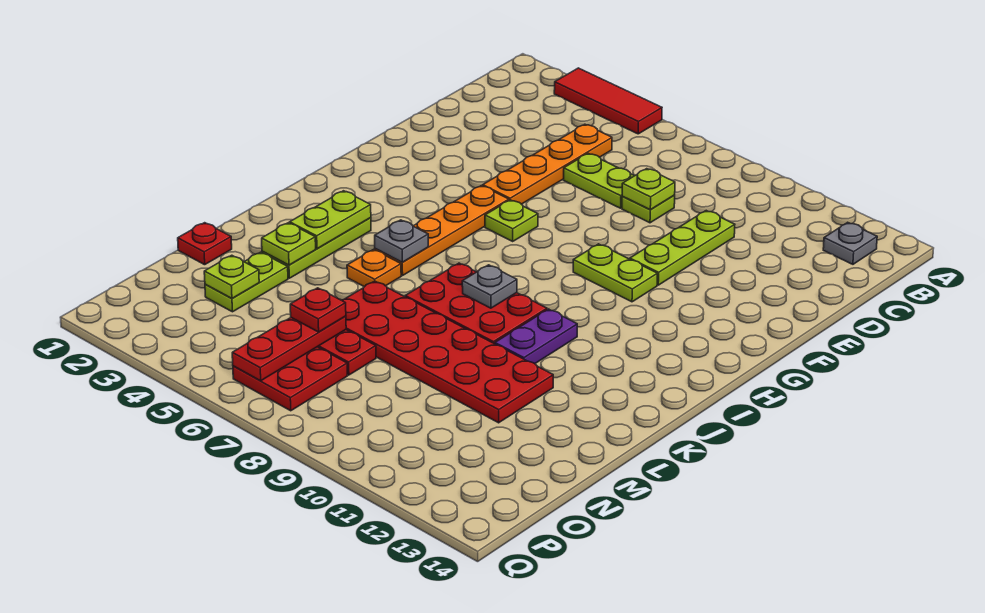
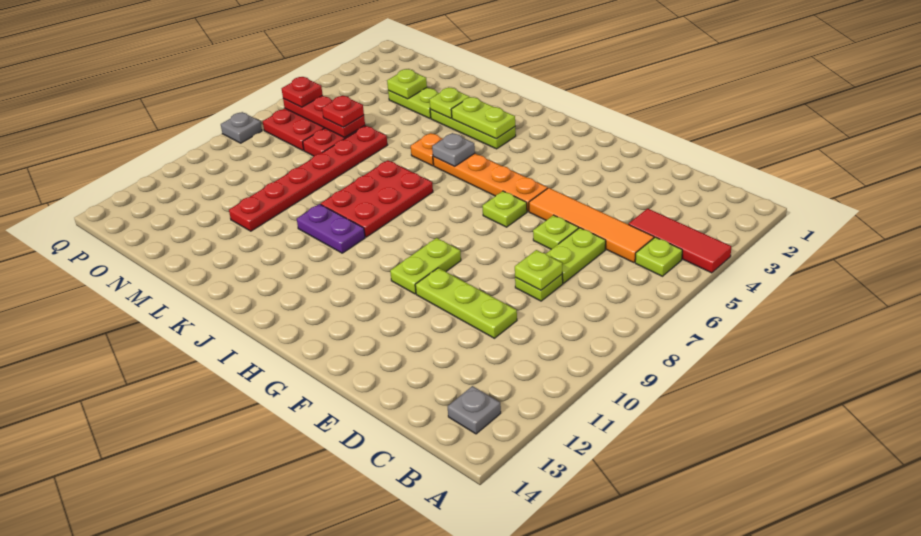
red 1x3 tile [554,68,662,134] -> red 1x3 tile turned to [629,208,731,273]
none -> lime 1x1 plate [635,237,682,276]
orange 1x4 plate [483,124,612,204] -> orange 1x4 tile [529,188,654,263]
none -> lime 1x1 plate [533,215,579,249]
grey 1x1 plate [462,265,517,308] -> grey 1x1 plate moved to [221,112,262,143]
red 2x6 plate [342,281,553,423] -> red 1x6 plate [229,126,387,231]
red 1x1 plate [178,223,232,265] -> red 1x1 plate moved to [282,77,323,107]

